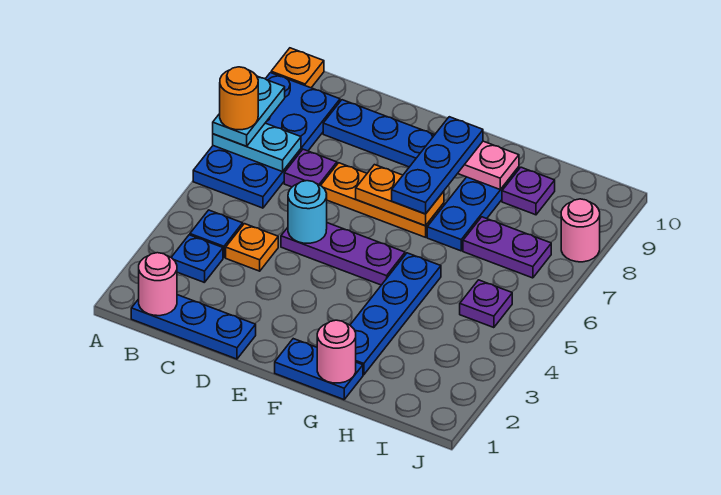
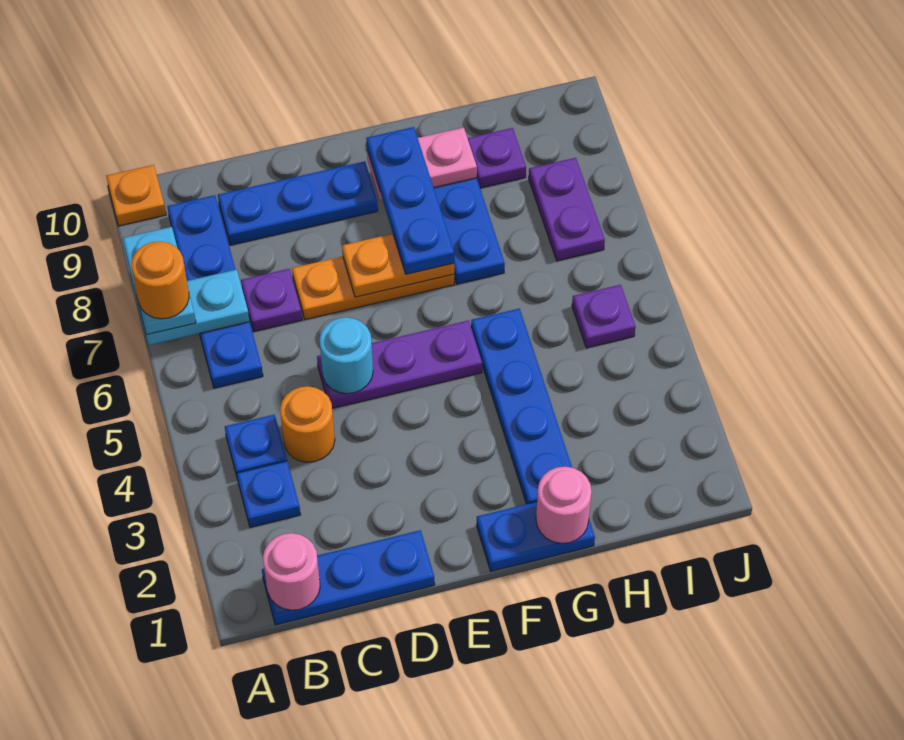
blue 2x4 plate [193,73,340,208] -> blue 1x4 plate [167,195,263,388]
orange 1x1 plate [226,224,278,271] -> orange 1x1 round brick [280,386,335,462]
purple 1x2 plate [463,217,551,278] -> purple 1x2 plate turned to [529,158,605,261]
pink 1x1 round brick [561,199,600,262] -> none

